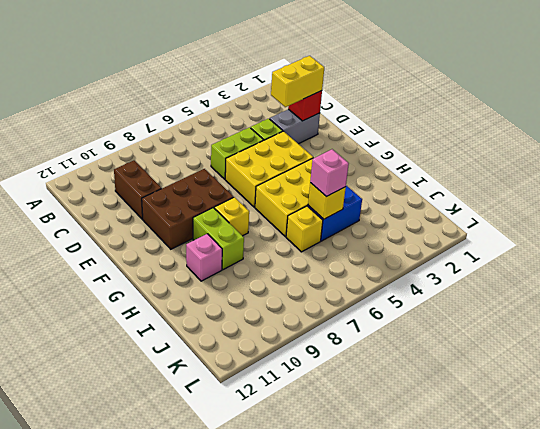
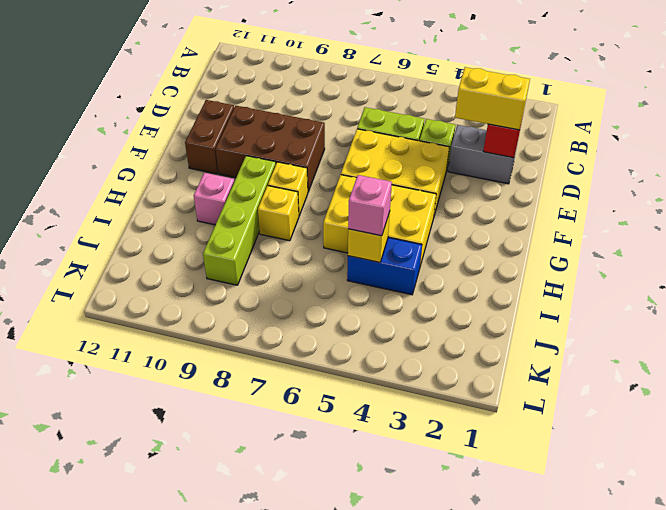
brown 1x2 brick [114,160,162,219] -> brown 1x2 brick moved to [185,100,234,174]
lime 1x2 brick [193,208,244,270] -> lime 1x4 brick [203,156,276,285]
yellow 1x1 brick [286,206,323,252] -> yellow 1x1 brick moved to [258,186,299,241]

